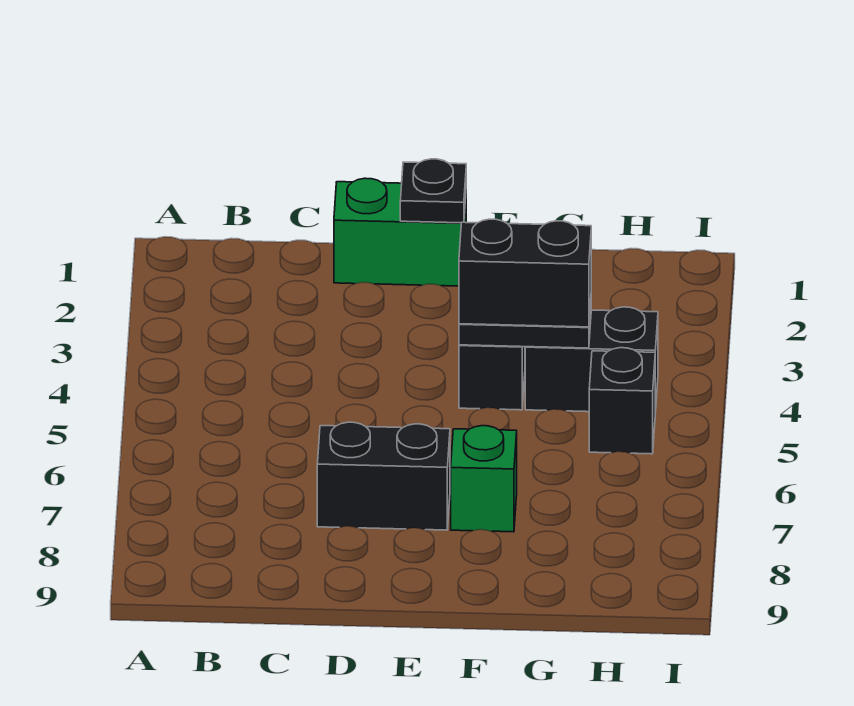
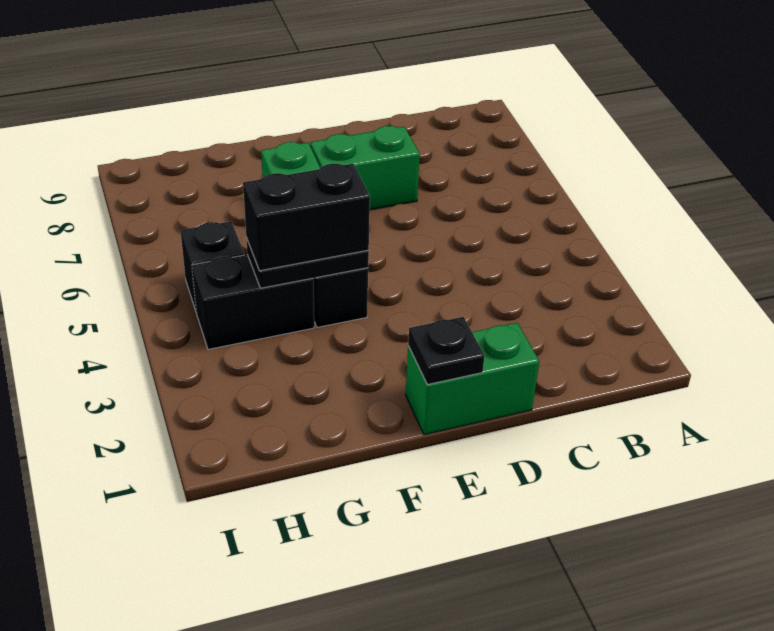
black 1x2 brick [317,422,450,530] -> green 1x2 brick [311,126,420,210]

